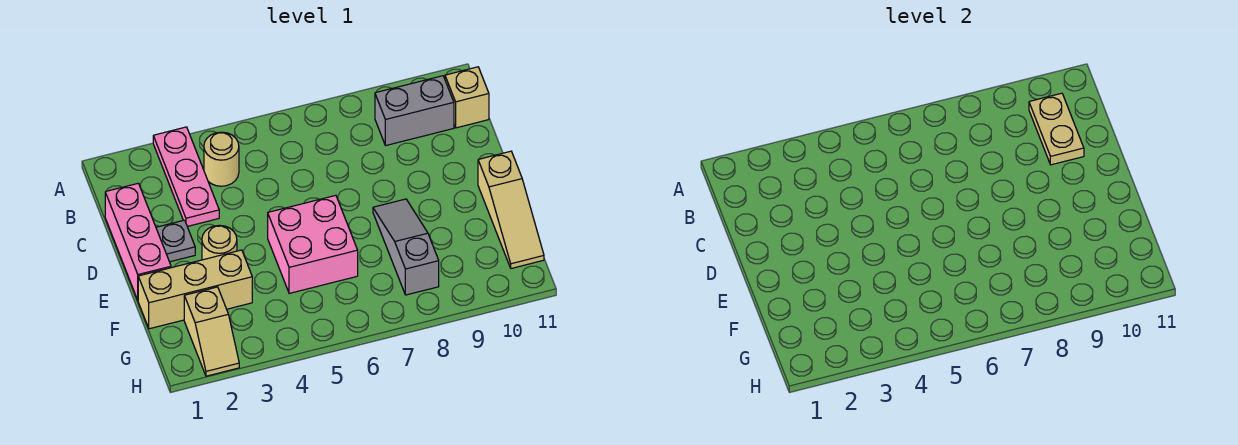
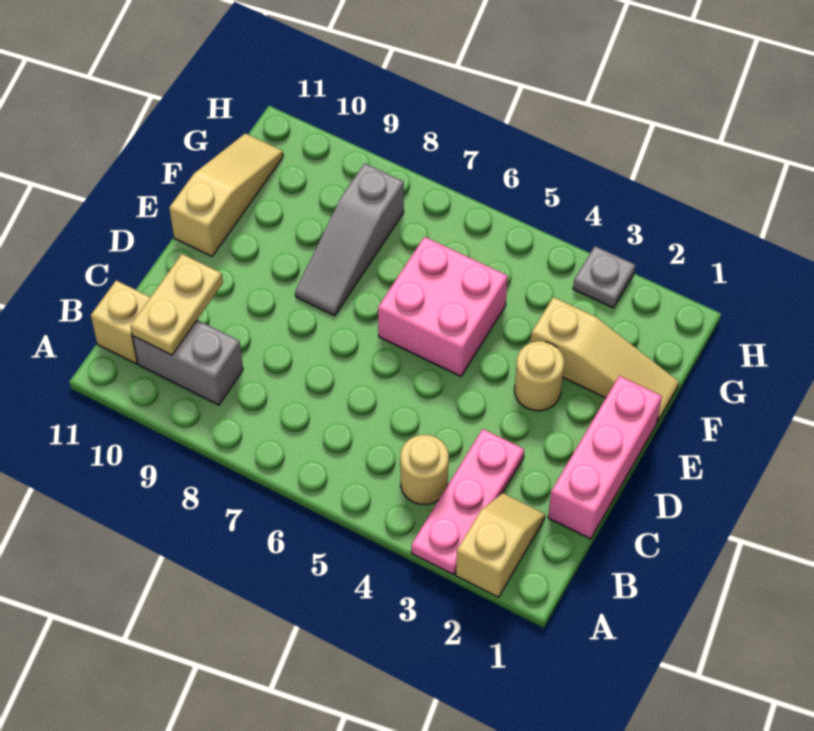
grey 1x1 plate [156,220,195,262] -> grey 1x1 plate moved to [573,246,635,308]
tan 1x3 brick [138,250,252,329] -> tan 1x3 slope [531,297,679,422]
tan 1x2 slope [184,287,239,376] -> tan 1x2 slope moved to [456,493,545,597]

